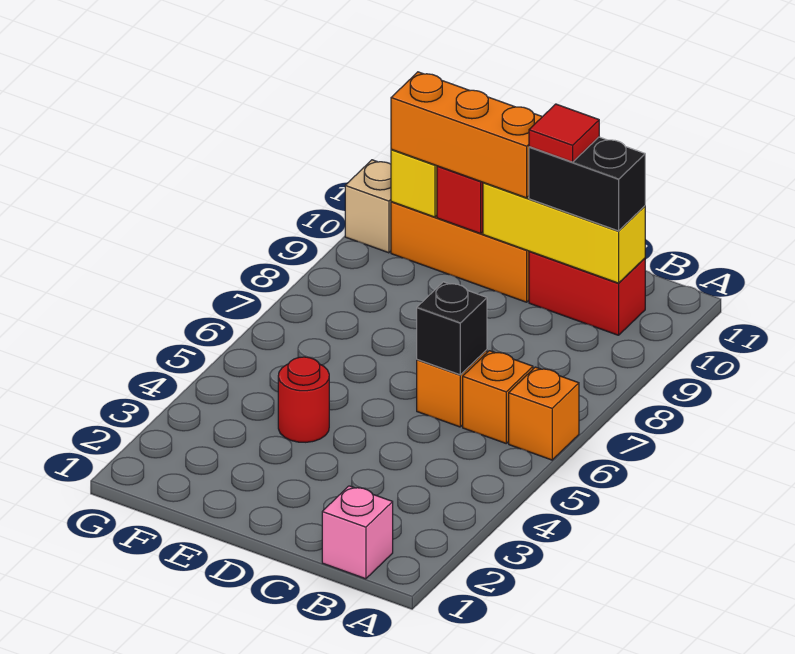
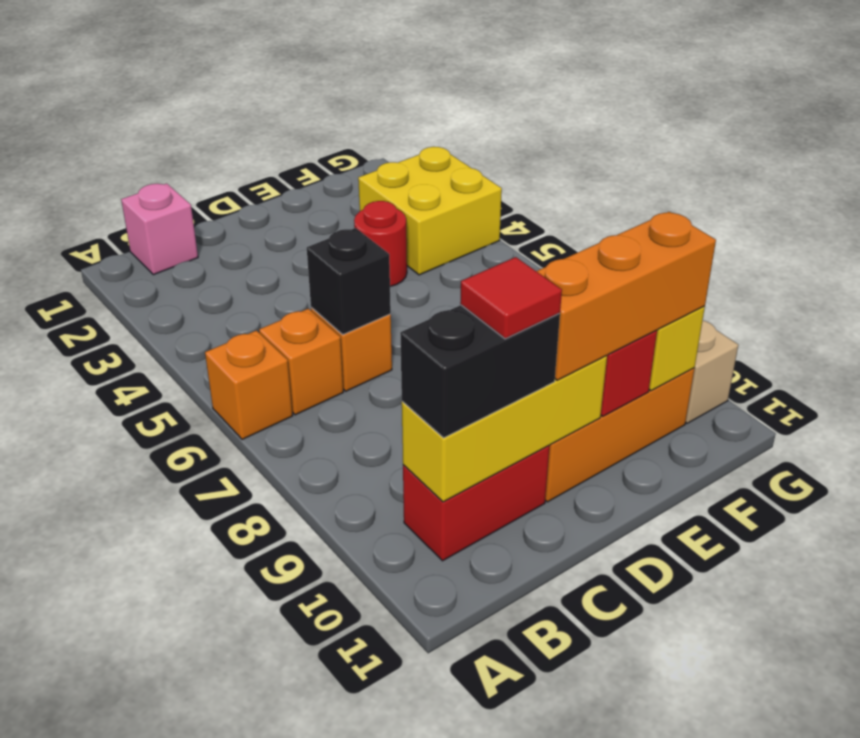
none -> yellow 2x2 brick [358,147,502,275]

